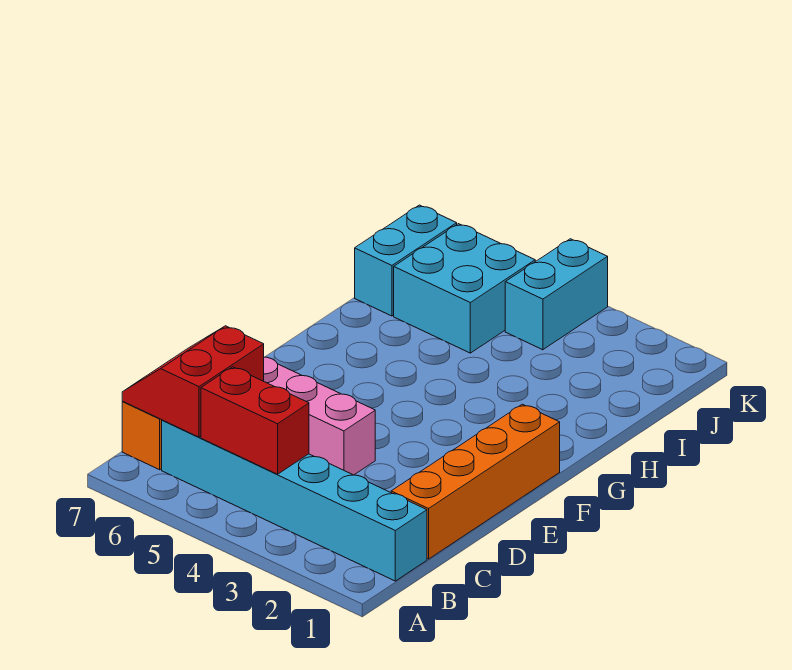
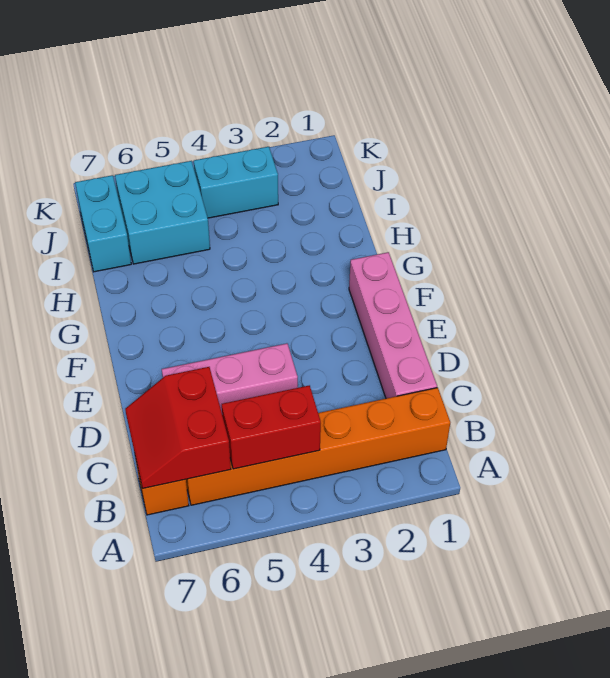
cyan 1x6 brick [162,420,427,581] -> orange 1x6 brick [186,388,450,505]
orange 1x4 brick [391,404,560,559] -> pink 1x4 brick [349,252,437,398]
cyan 1x2 brick [505,239,608,350] -> cyan 1x2 brick turned to [194,147,278,218]

